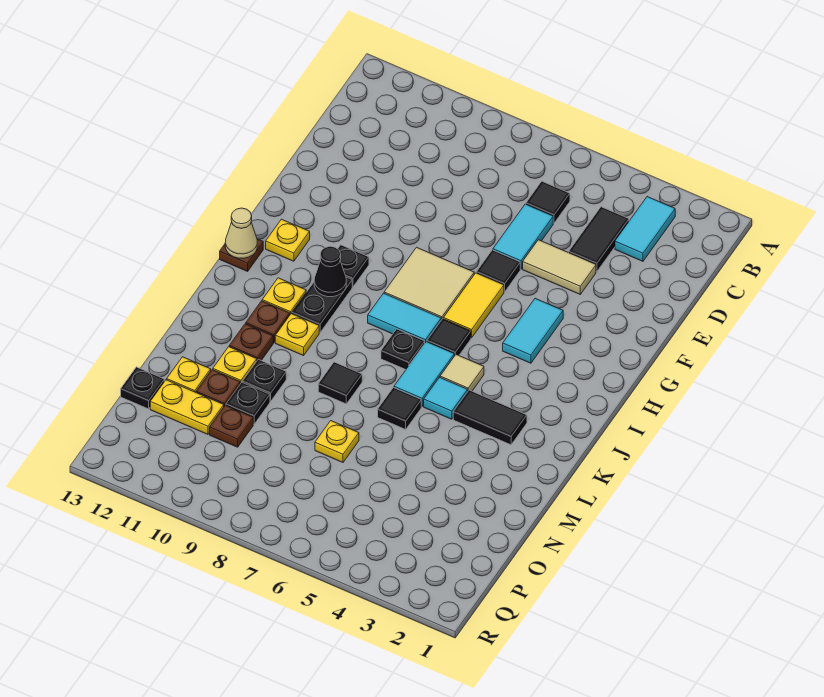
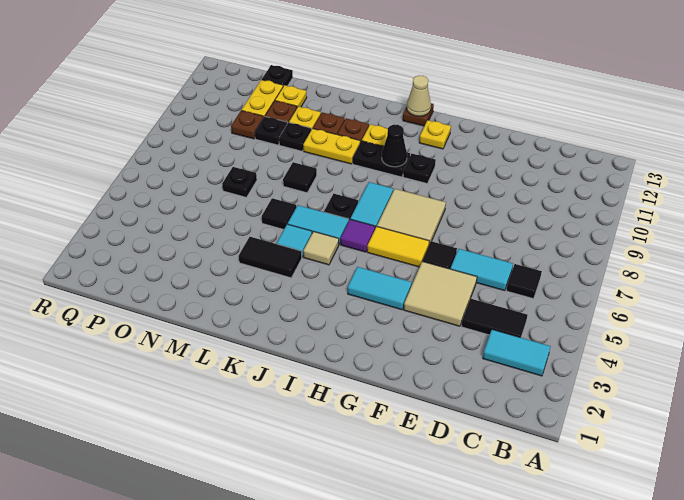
tan 1x2 tile [523,240,596,294] -> tan 2x2 tile [404,261,477,326]
black 1x1 tile [427,319,471,356] -> purple 1x1 tile [341,219,375,252]
black 1x2 tile [453,390,527,445] -> black 1x2 tile turned to [239,237,302,278]
yellow 1x1 plate [275,314,319,356] -> yellow 1x2 plate [303,129,360,164]
yellow 1x1 plate [315,421,359,462] -> black 1x1 plate [222,167,257,197]

